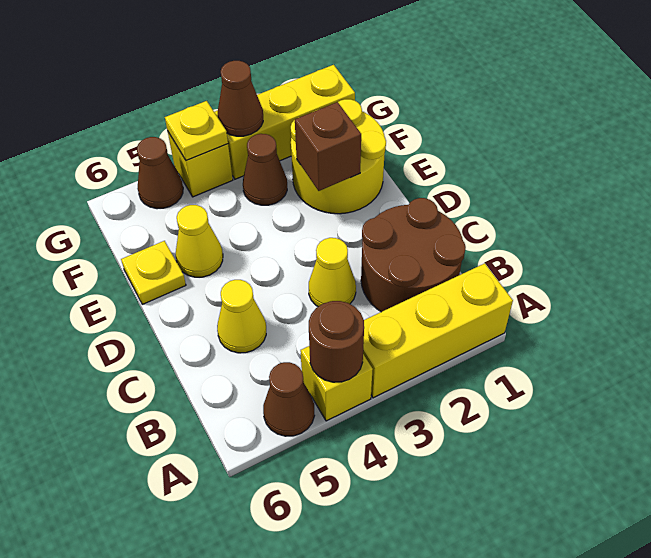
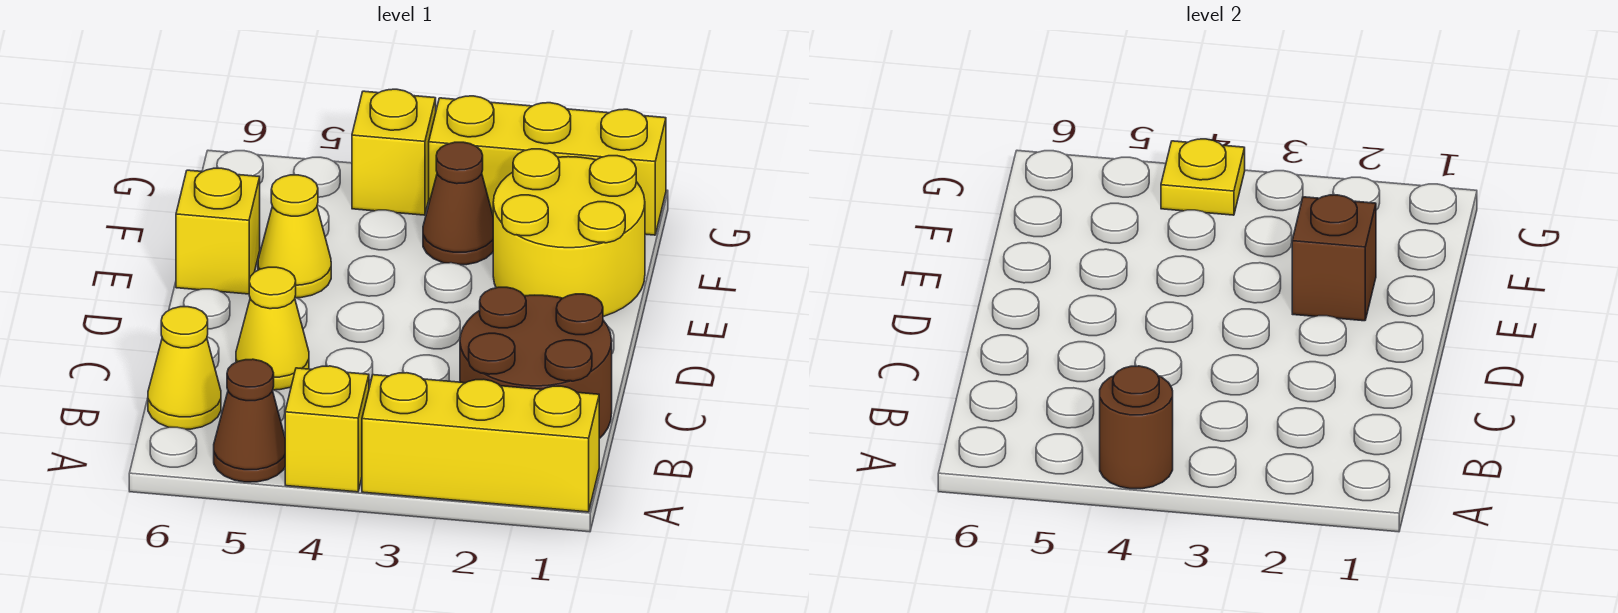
yellow 1x1 cone [309,238,356,307] -> yellow 1x1 cone moved to [148,307,221,429]
yellow 1x1 plate [121,241,186,304] -> yellow 1x1 brick [176,168,260,294]
brown 1x1 cone [218,61,263,136] -> none
brown 1x1 cone [137,137,183,209] -> none

